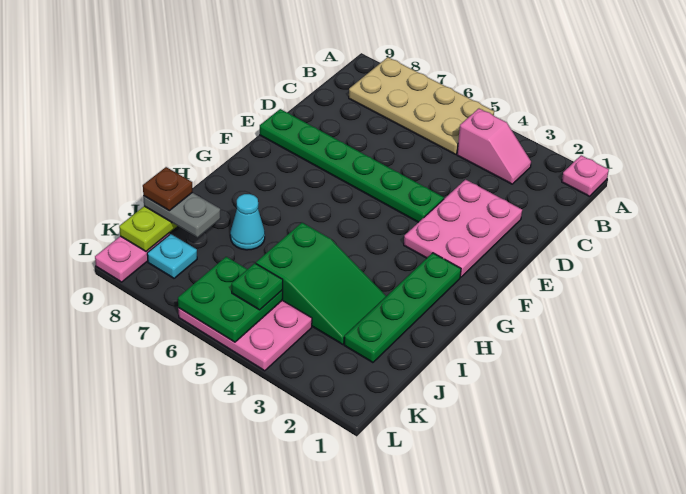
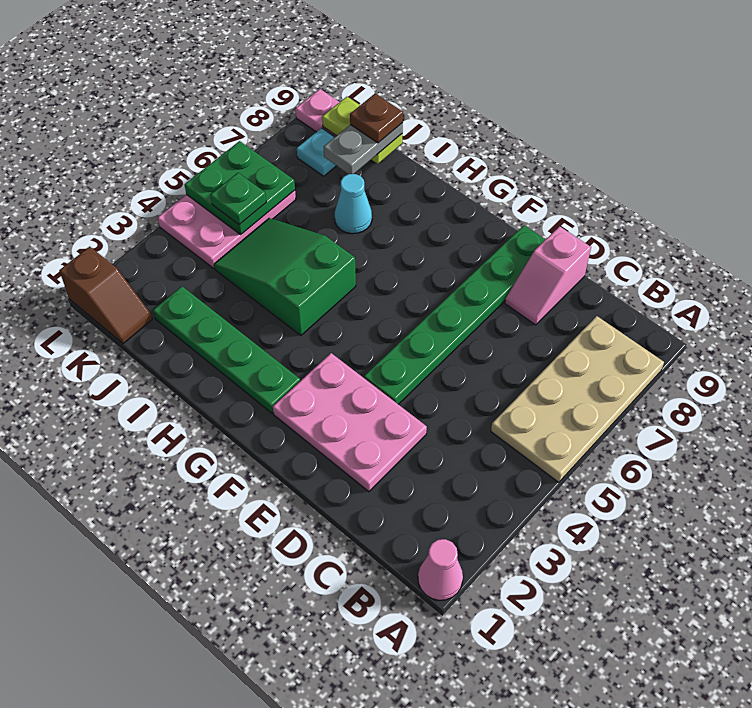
pink 1x1 plate [562,155,609,196] -> pink 1x1 cone [418,539,463,600]
pink 1x2 slope [457,109,531,184] -> pink 1x2 slope moved to [505,226,591,325]
green 2x3 slope [256,223,386,344] -> green 2x3 slope turned to [214,218,356,336]
none -> brown 1x2 slope [59,247,152,344]

